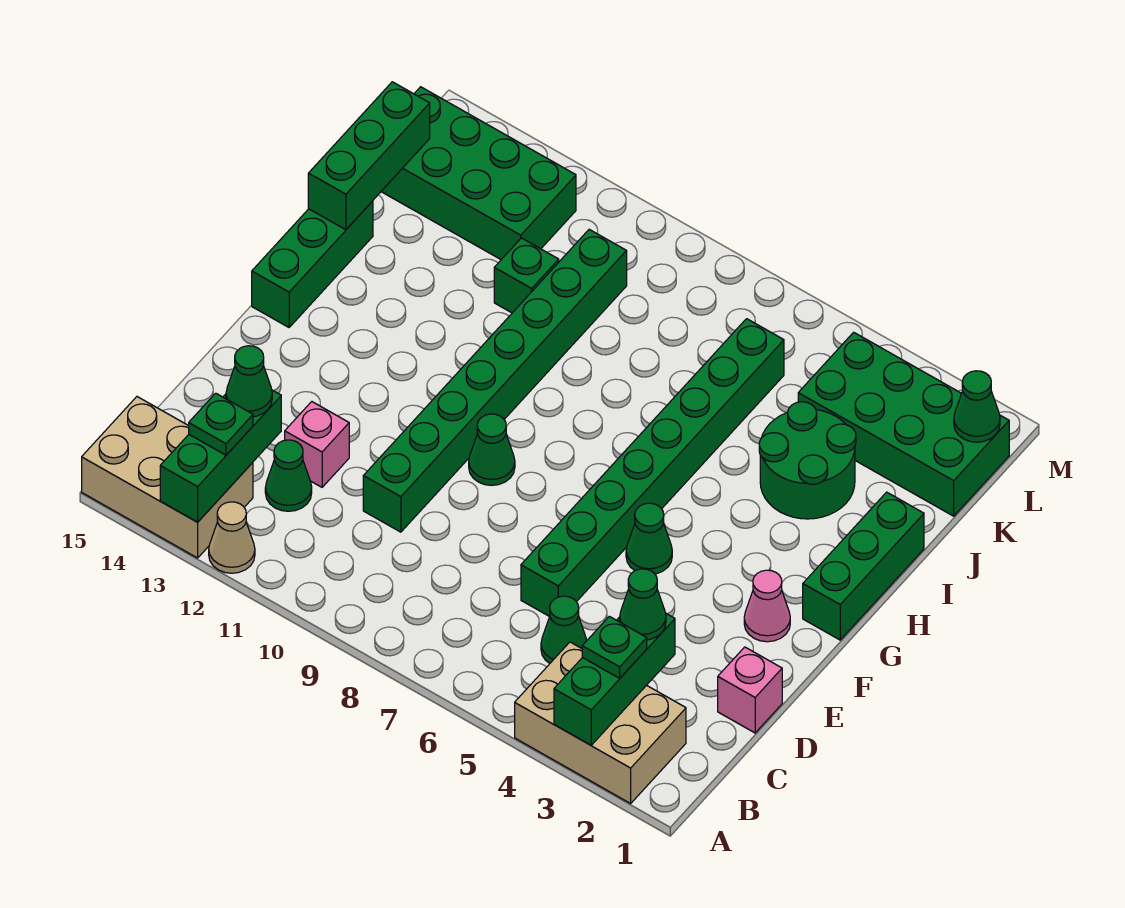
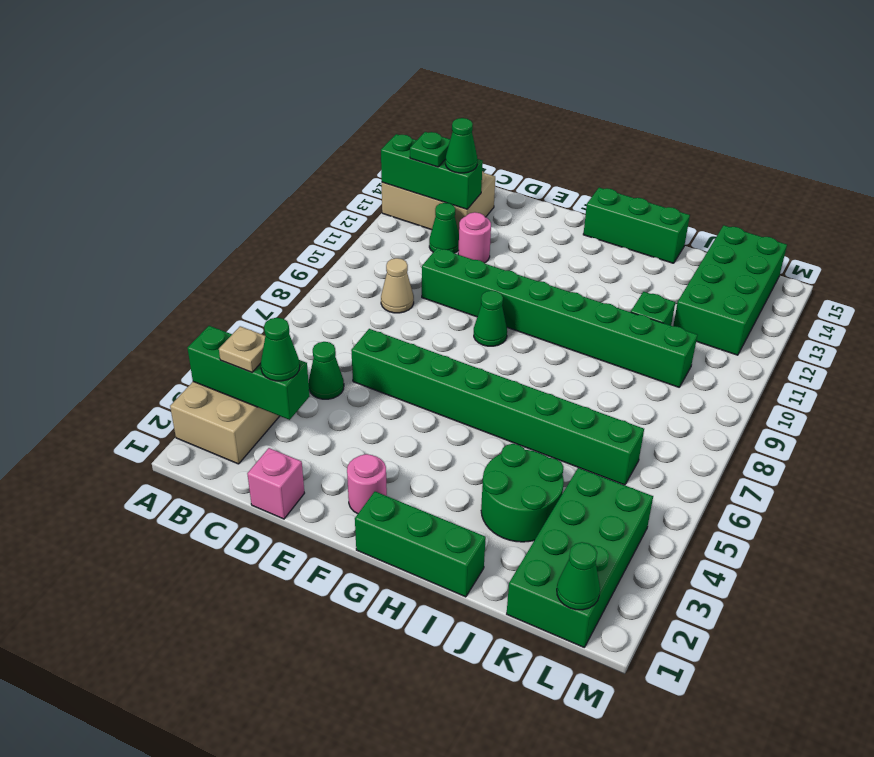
tan 1x1 cone [209,502,255,573] -> tan 1x1 cone moved to [381,258,414,313]
tan 2x3 brick [82,397,253,558] -> tan 2x3 brick turned to [382,171,495,232]
green 1x1 plate [582,616,647,678] -> tan 1x1 plate [219,326,265,372]
pink 1x1 brick [285,402,349,487] -> pink 1x1 round brick [458,212,491,263]
pink 1x1 cone [744,570,790,642] -> pink 1x1 round brick [347,454,387,514]
green 1x1 cone [626,503,672,574] -> none
green 1x3 brick [308,82,430,230] -> none

